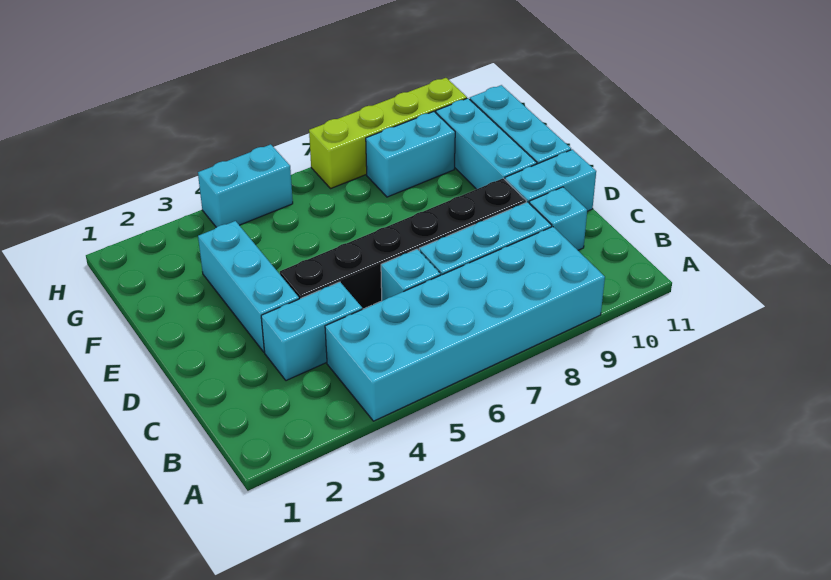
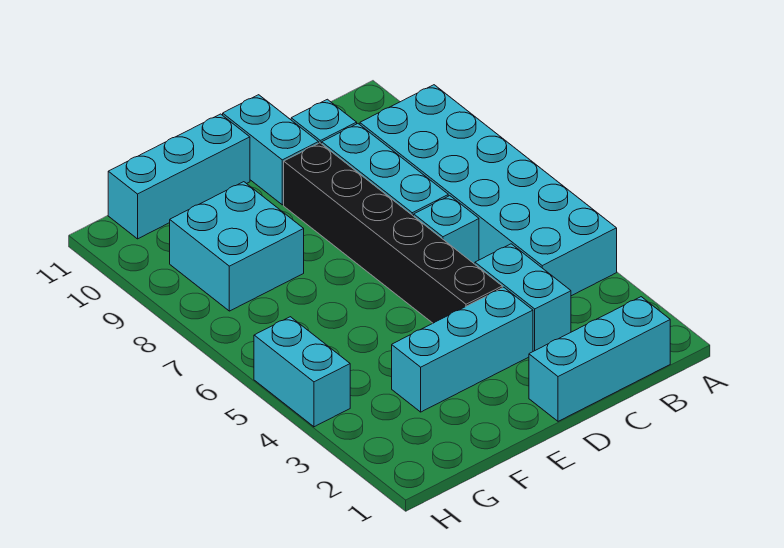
cyan 1x3 brick [436,98,537,189] -> cyan 1x3 brick moved to [529,297,670,421]
cyan 1x2 brick [366,112,455,197] -> cyan 2x2 brick [170,182,304,311]
lime 1x4 brick [309,78,467,189] -> none

